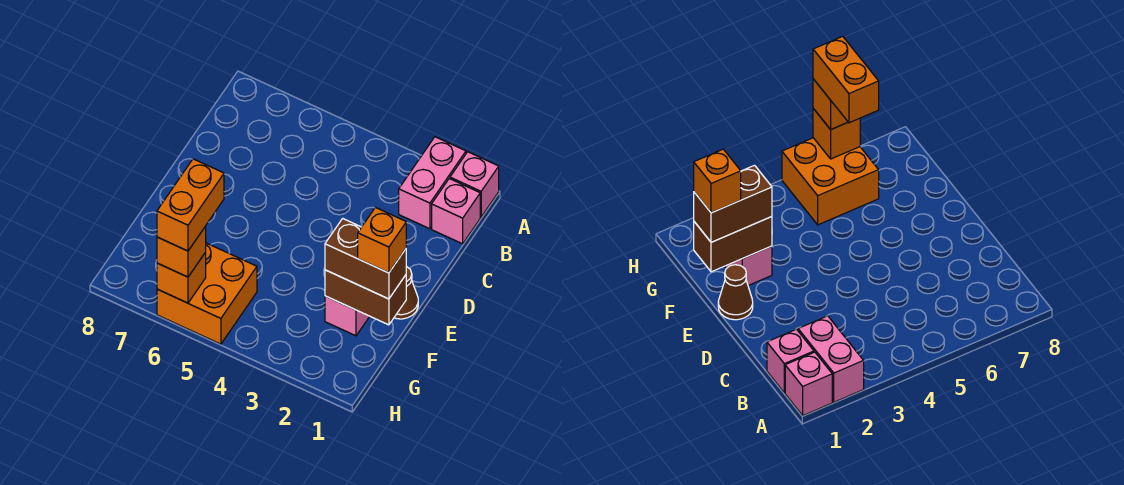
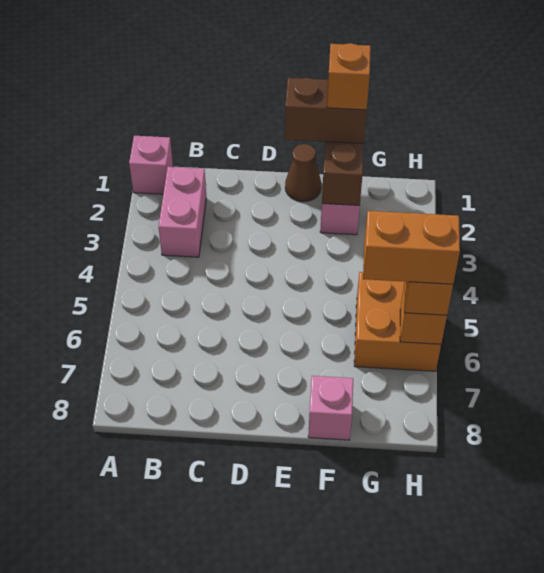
pink 1x2 brick [399,137,466,229] -> pink 1x2 brick turned to [159,167,206,257]
pink 1x1 brick [432,179,480,244] -> pink 1x1 brick moved to [308,376,353,440]
brown 1x2 brick [325,218,406,299] -> brown 1x2 brick turned to [285,78,367,143]

